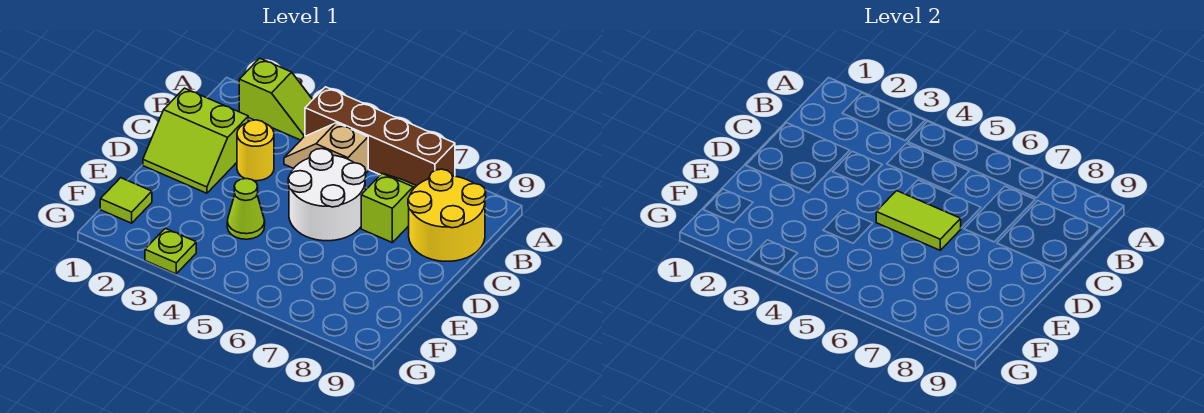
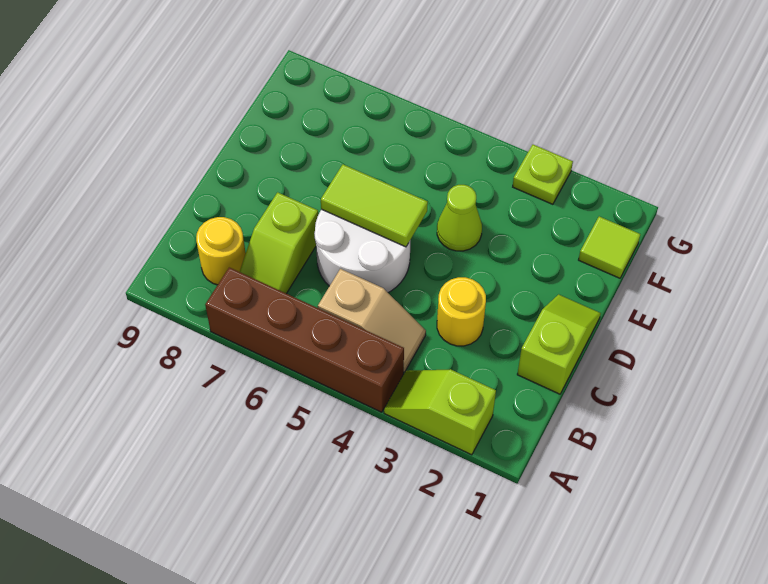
yellow 2x2 round brick [408,169,486,261] -> yellow 1x1 round brick [196,217,246,285]
lime 2x2 slope [143,88,248,193] -> lime 1x2 slope [517,294,601,394]

